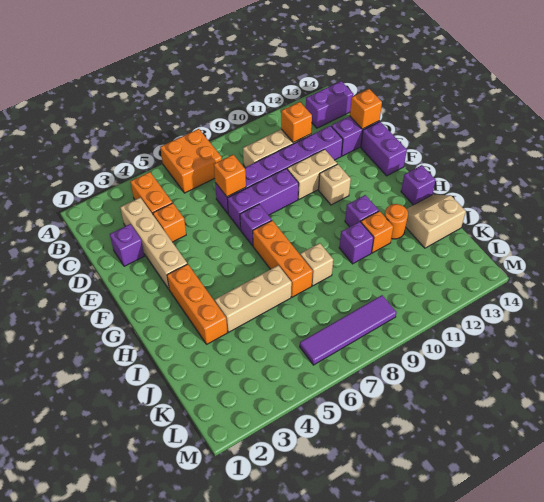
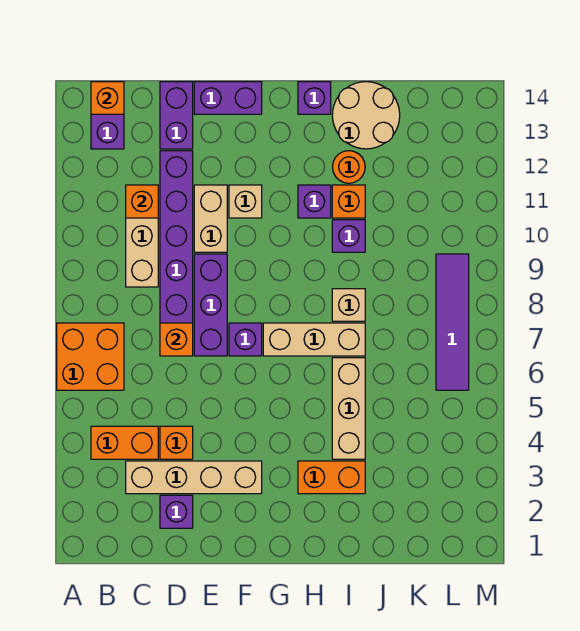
orange 1x1 brick [350,89,382,129] -> orange 1x1 brick moved to [91,82,124,114]
orange 1x3 brick [167,264,227,344] -> orange 1x2 brick [298,461,365,494]
orange 1x3 brick [253,221,313,297] -> tan 1x3 brick [263,323,365,356]
tan 2x2 slope [406,194,466,248] -> tan 2x2 round brick [332,82,400,149]

